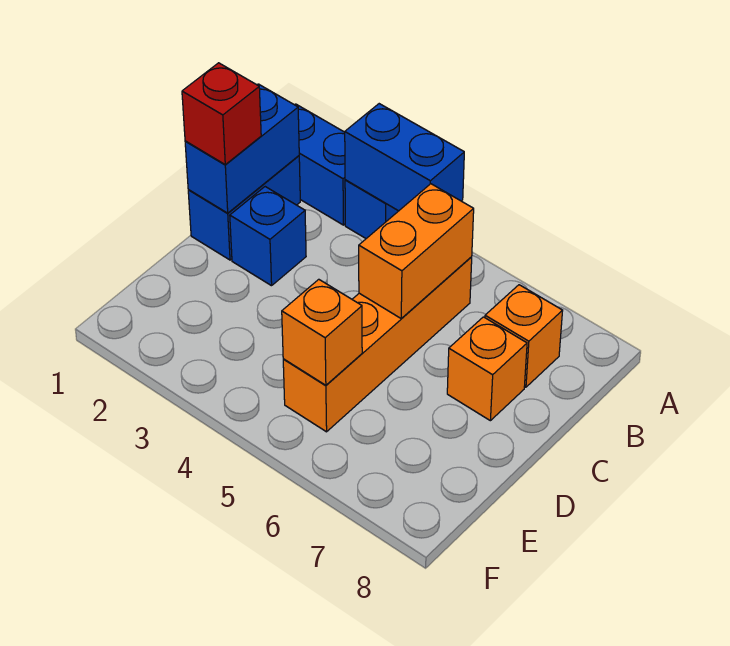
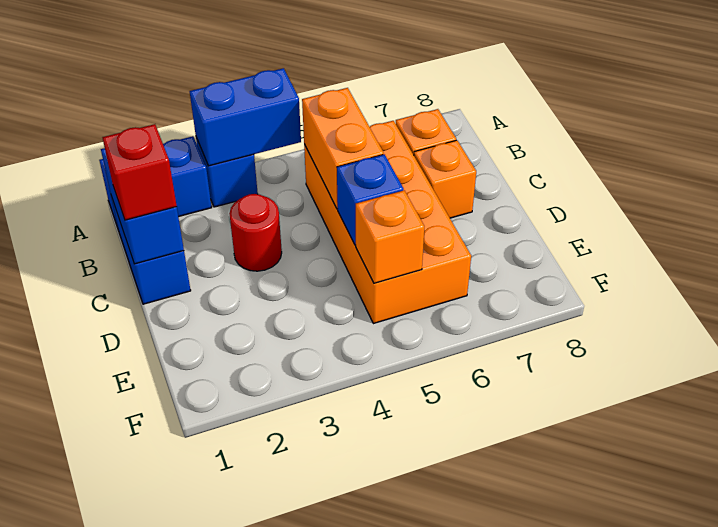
orange 1x4 brick [283,257,472,432] -> orange 2x4 brick [304,121,471,324]
blue 1x1 brick [230,187,306,286] -> blue 1x1 brick moved to [337,154,404,245]
none -> red 1x1 round brick [229,194,282,271]

